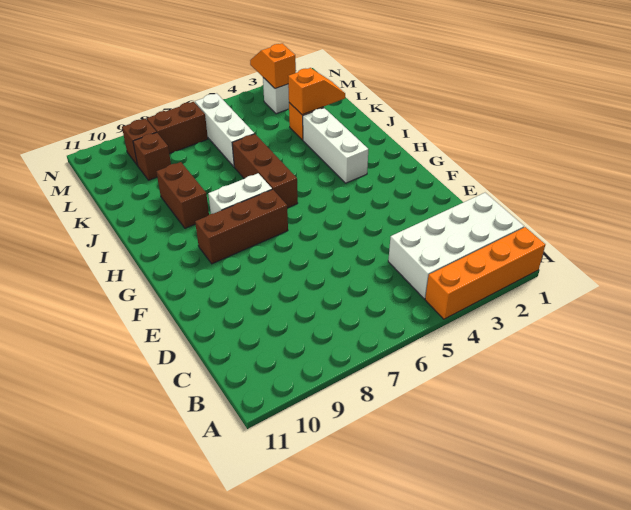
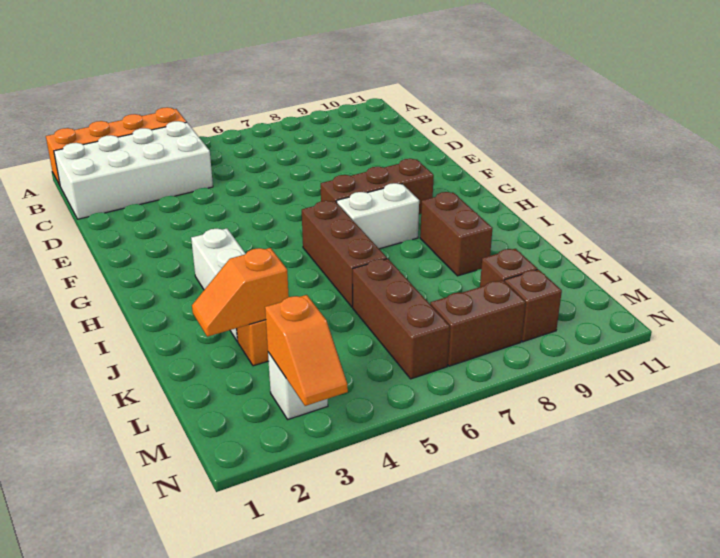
white 1x3 brick [195,93,254,167] -> brown 1x3 brick [353,259,450,379]

